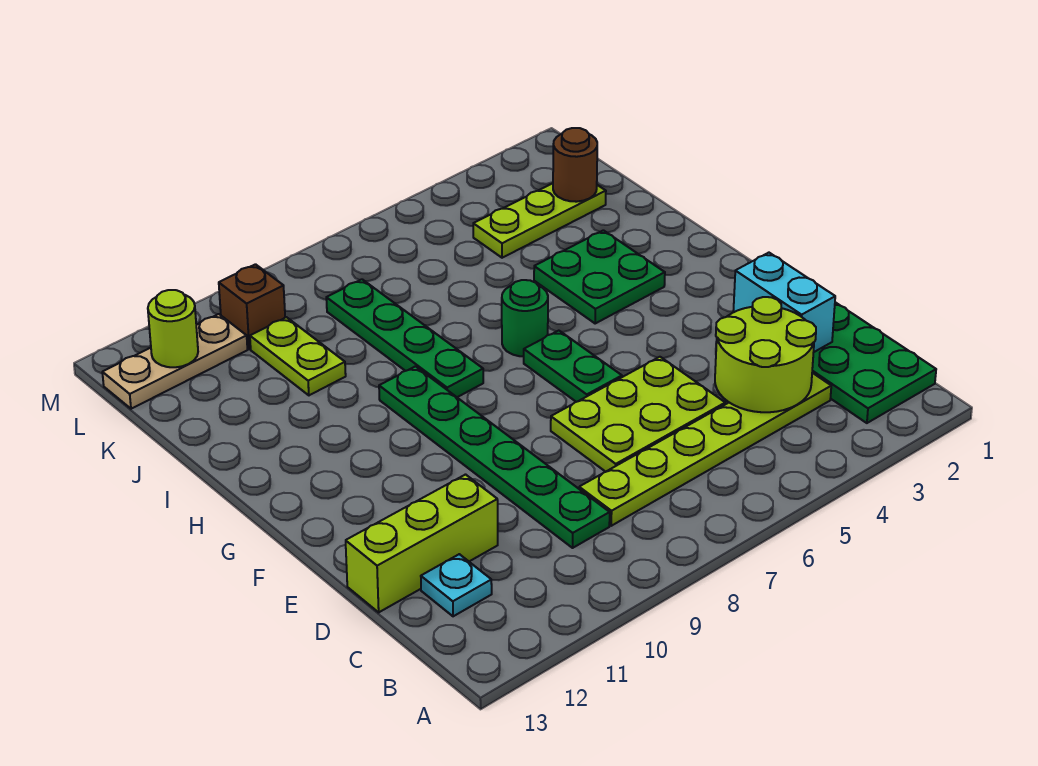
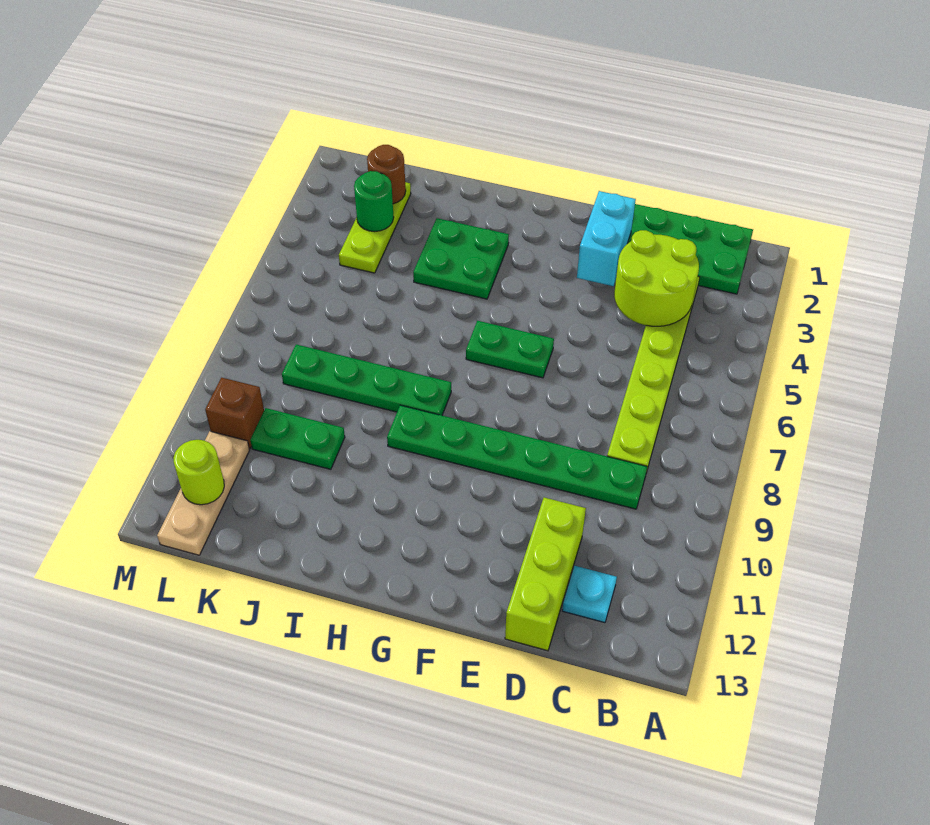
cyan 1x2 brick [733,253,835,352] -> cyan 1x2 brick turned to [577,191,636,286]
lime 2x3 plate [551,357,725,472] -> none
green 1x1 round brick [502,280,548,357] -> green 1x1 round brick moved to [354,171,394,231]
lime 1x2 plate [250,317,346,395] -> green 1x2 plate [250,408,345,469]

